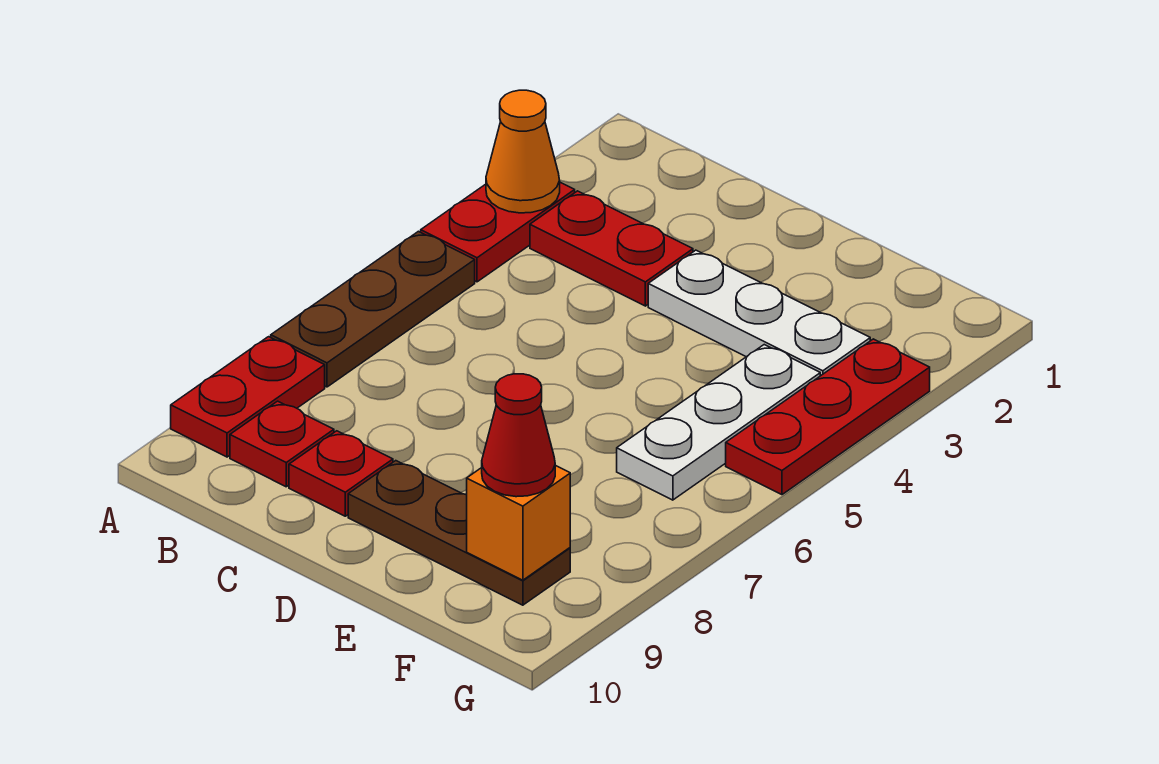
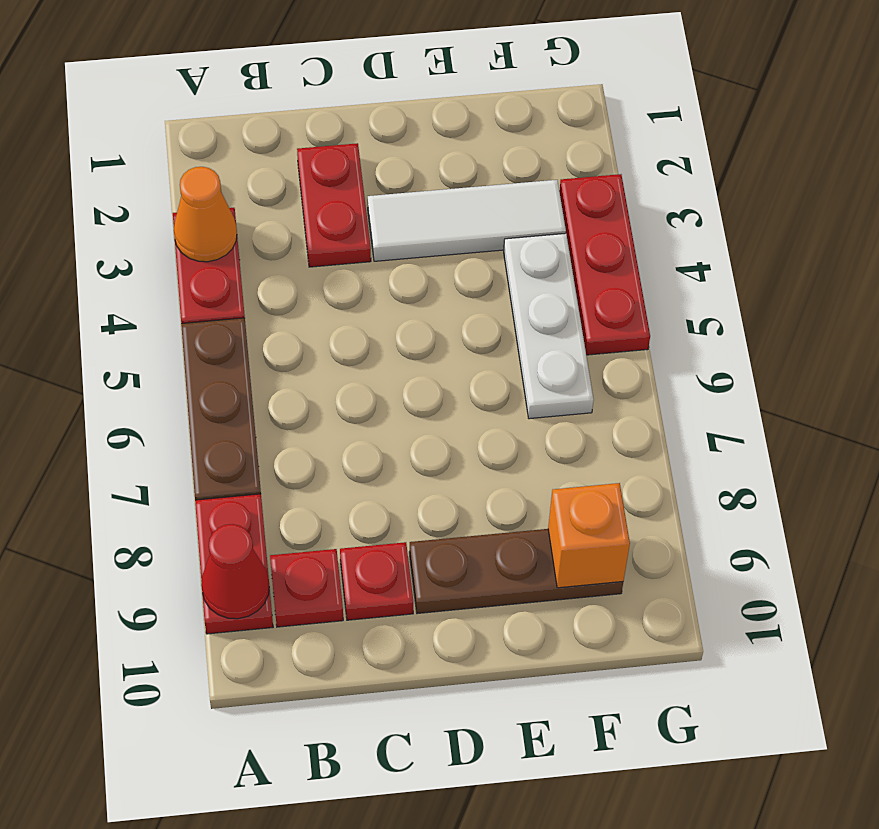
red 1x2 plate [530,191,693,306] -> red 1x2 plate turned to [297,143,371,267]
white 1x3 plate [648,250,870,376] -> white 1x3 tile [368,180,566,261]
red 1x1 cone [482,374,555,497] -> red 1x1 cone moved to [201,524,269,619]

